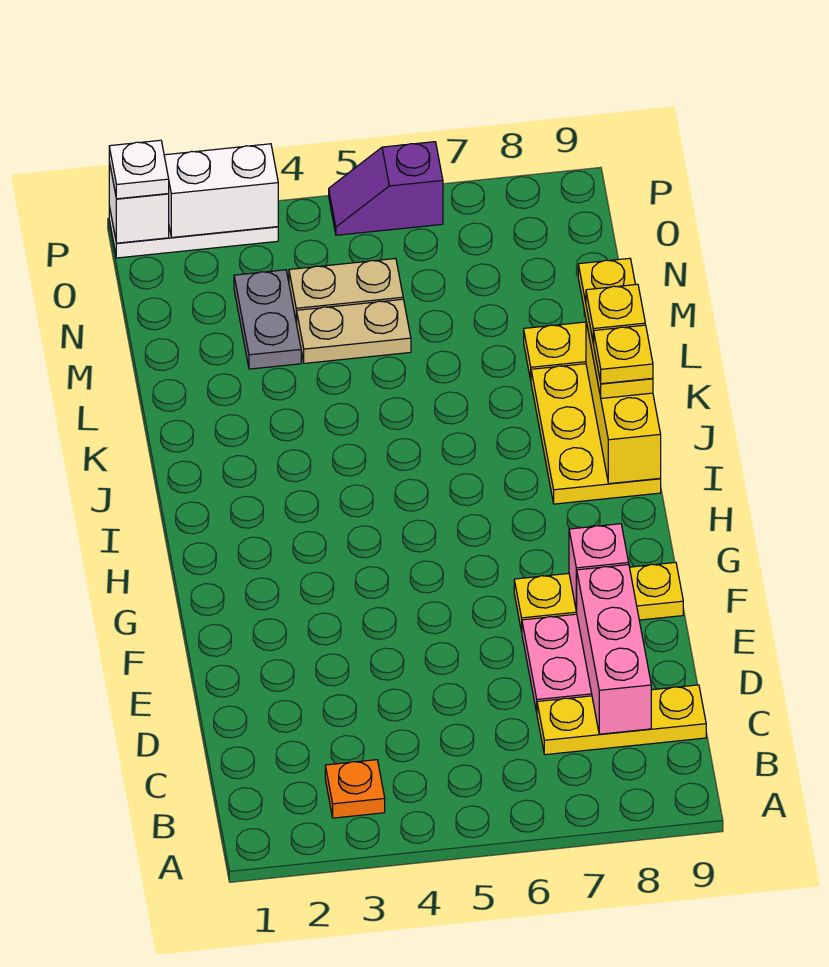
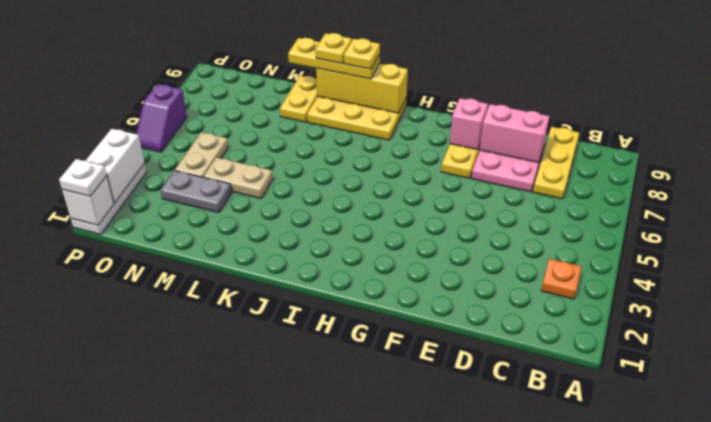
pink 1x3 brick [577,565,651,734] -> pink 1x2 brick [480,104,549,163]
tan 1x2 plate [296,299,411,363] -> tan 1x2 plate turned to [204,158,273,198]

